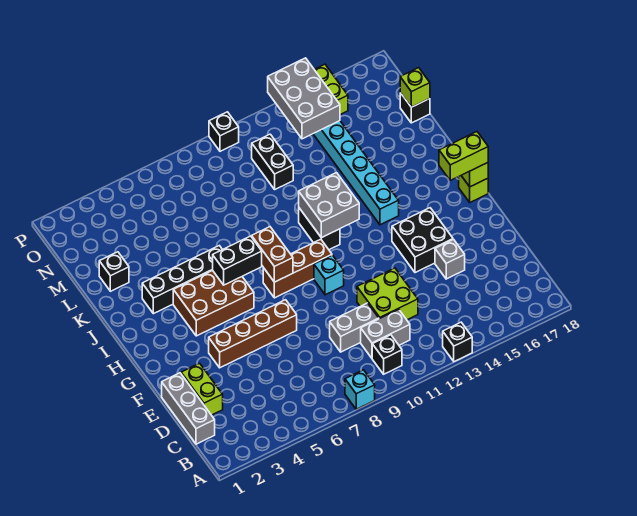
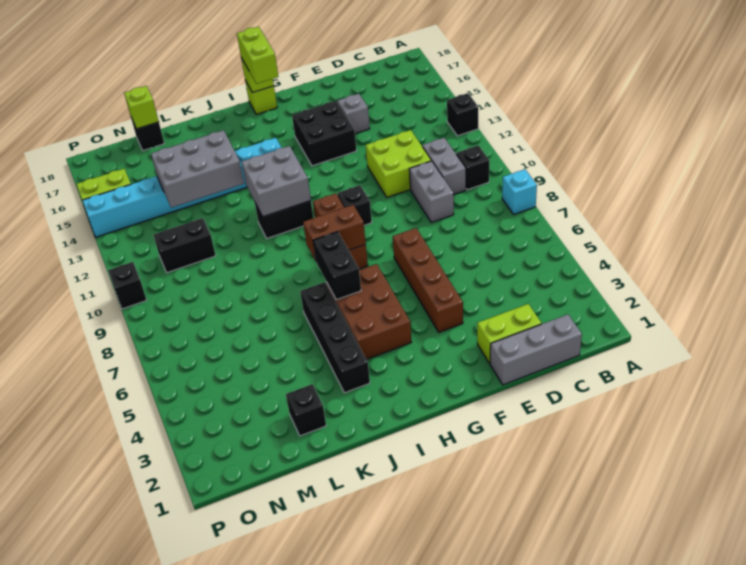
cyan 1x1 brick [314,255,344,295] -> black 1x1 brick [337,185,372,225]
grey 2x3 brick [268,58,340,139] -> grey 2x3 brick moved to [151,130,244,208]

